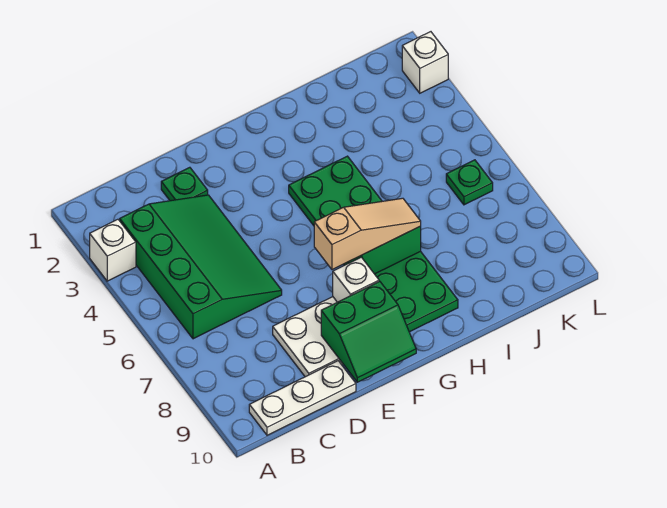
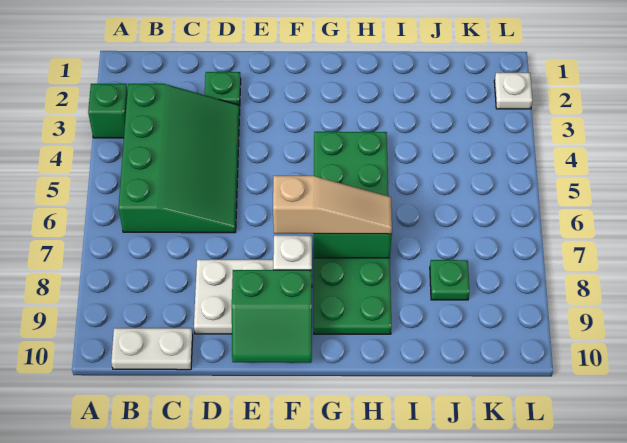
white 1x1 brick [90,219,136,281] -> green 1x1 brick [88,84,127,138]
white 1x3 plate [249,361,356,435] -> white 1x2 plate [111,328,193,370]
green 1x1 plate [446,160,493,205] -> green 1x1 plate moved to [430,260,469,300]
white 1x1 brick [402,32,448,93] -> white 1x1 plate [494,73,532,109]

